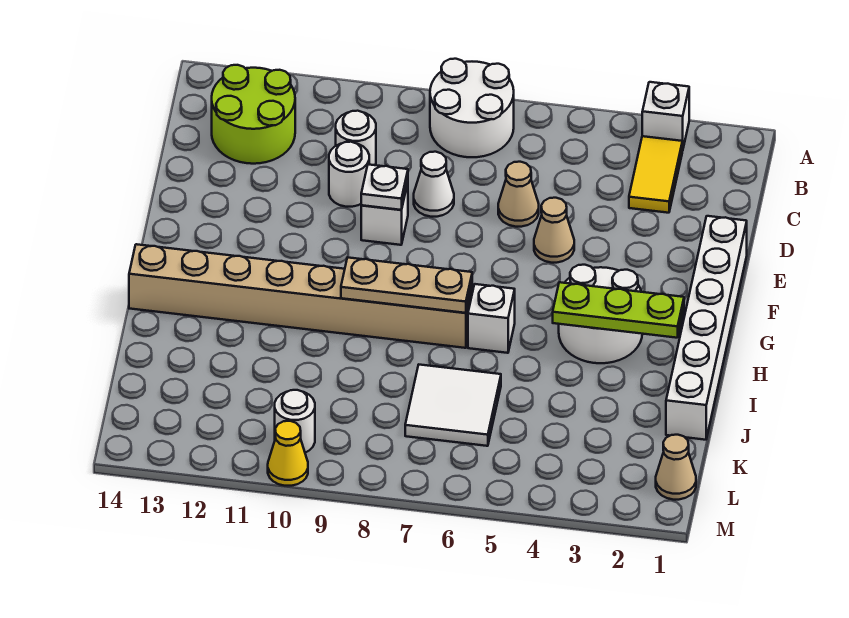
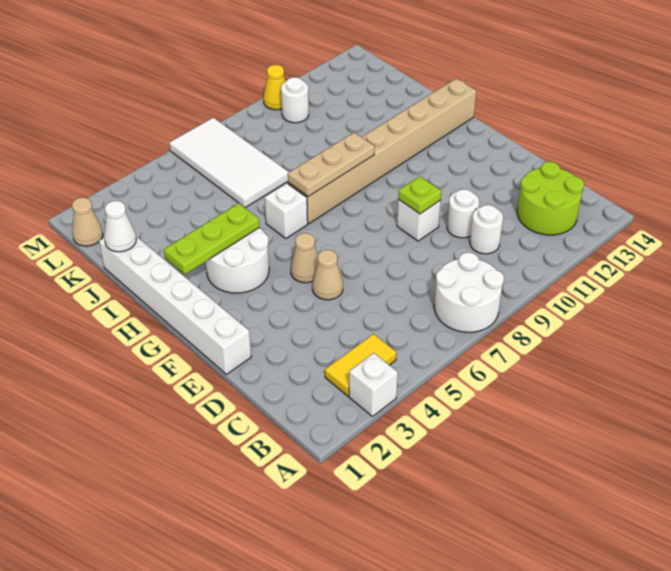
yellow 1x2 tile [629,136,683,213] -> yellow 1x2 tile turned to [325,334,396,396]
tan 1x1 cone [498,162,539,227] -> tan 1x1 cone moved to [291,233,318,283]
white 1x1 cone [414,152,454,217] -> white 1x1 cone moved to [104,201,136,252]
white 1x1 plate [361,165,408,210] -> lime 1x1 plate [398,176,442,214]
white 2x2 tile [405,365,501,446] -> white 2x4 tile [169,118,288,208]

